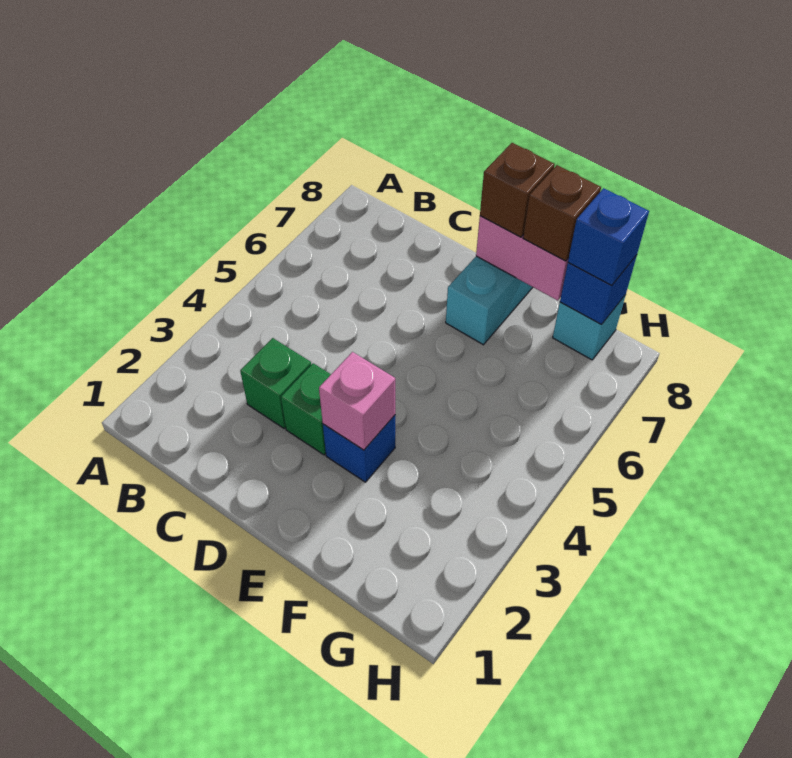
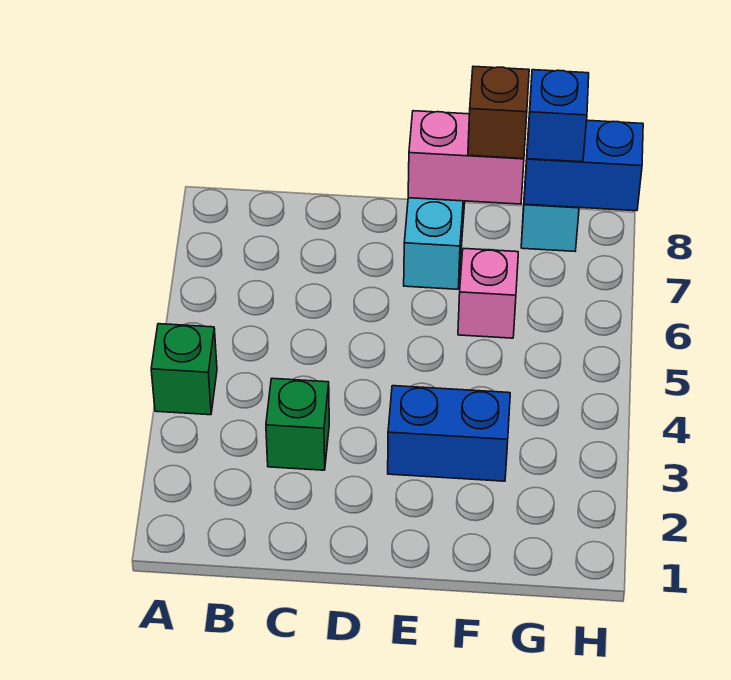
green 1x1 brick [281,363,331,455] -> green 1x1 brick moved to [151,324,217,415]
blue 1x1 brick [323,415,395,482] -> blue 1x2 brick [388,386,510,481]
pink 1x1 brick [319,352,395,450] -> pink 1x1 brick moved to [458,248,518,338]
brown 1x1 brick [480,143,555,237] -> none
blue 1x1 brick [560,255,637,324] -> blue 1x2 brick [524,120,643,211]

